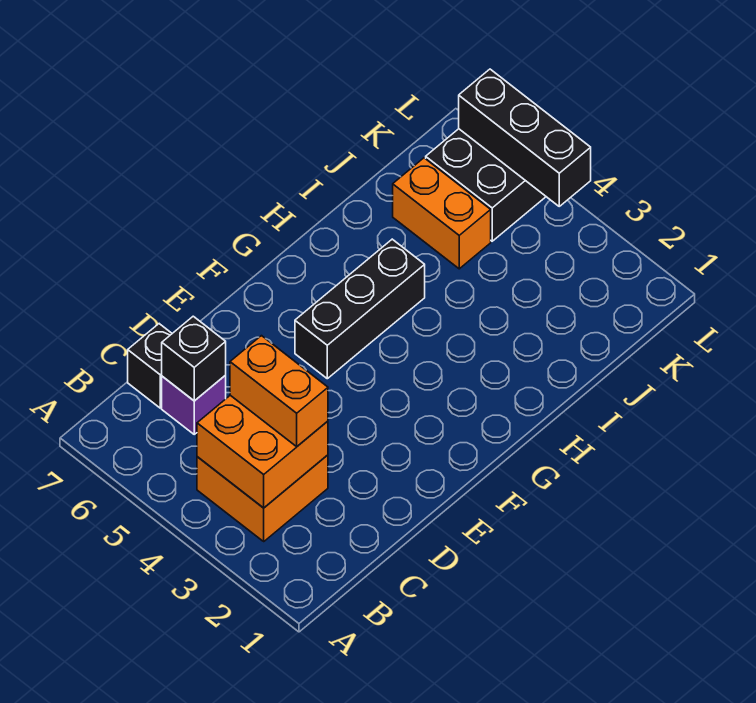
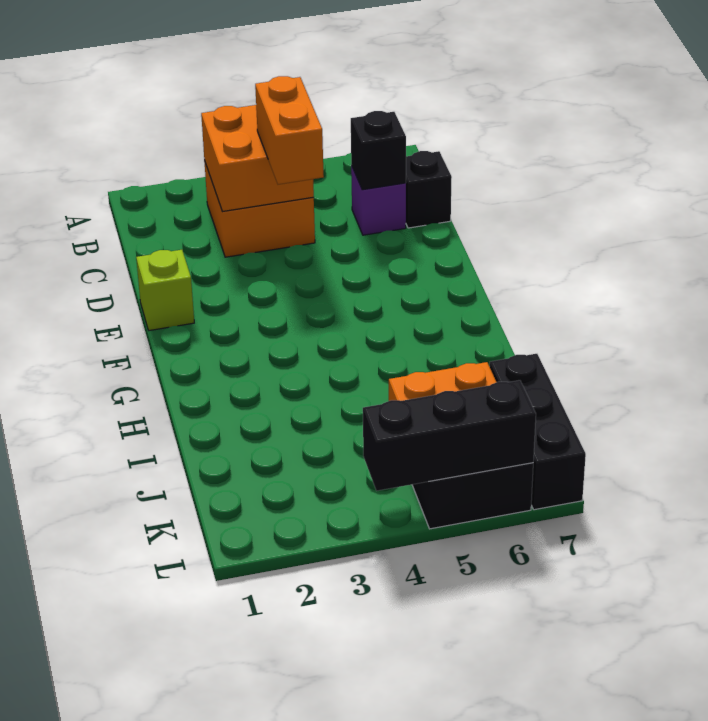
orange 1x2 brick [230,336,328,446] -> orange 1x2 brick turned to [255,76,324,184]
none -> lime 1x1 brick [136,250,194,331]
black 1x3 brick [295,239,425,379] -> black 1x3 brick moved to [490,354,586,510]

